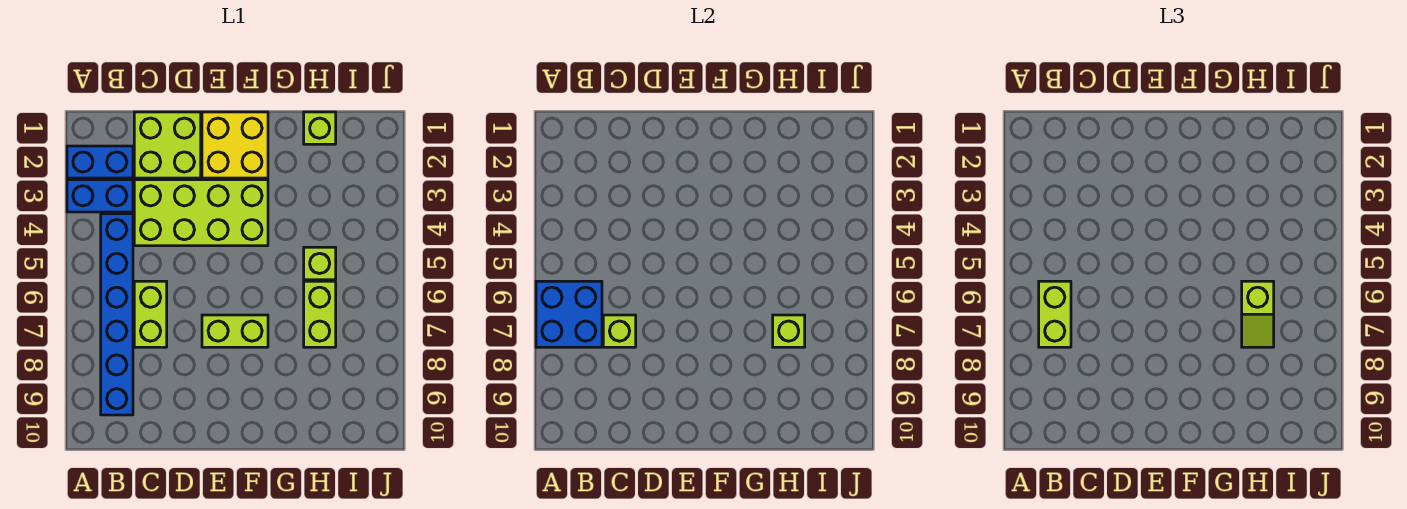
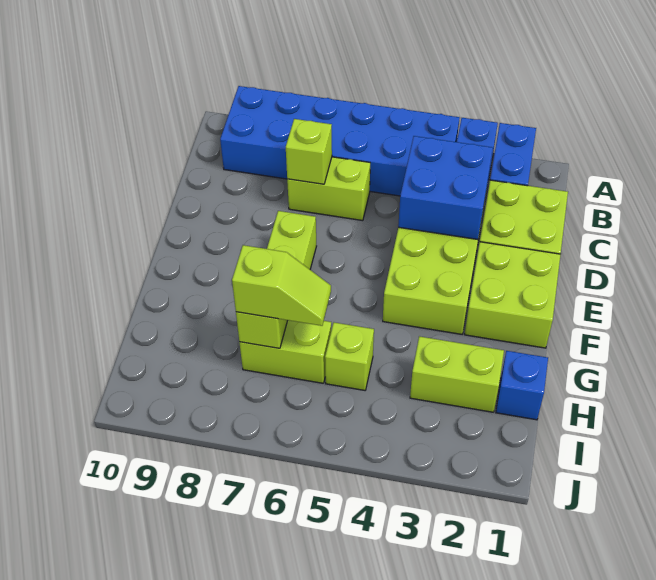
blue 2x2 brick [536,281,602,347] -> blue 2x2 brick moved to [398,136,493,240]
blue 1x6 brick [101,214,133,415] -> blue 2x6 brick [220,86,460,196]
lime 1x2 brick [1039,281,1071,347] -> lime 1x2 brick moved to [410,336,504,412]
yellow 2x2 brick [202,112,268,178] -> lime 2x2 brick [465,242,561,348]
lime 1x1 brick [304,112,336,144] -> blue 1x1 brick [496,351,548,420]
lime 1x2 slope [1242,281,1274,347] -> lime 1x2 slope turned to [232,245,331,326]

